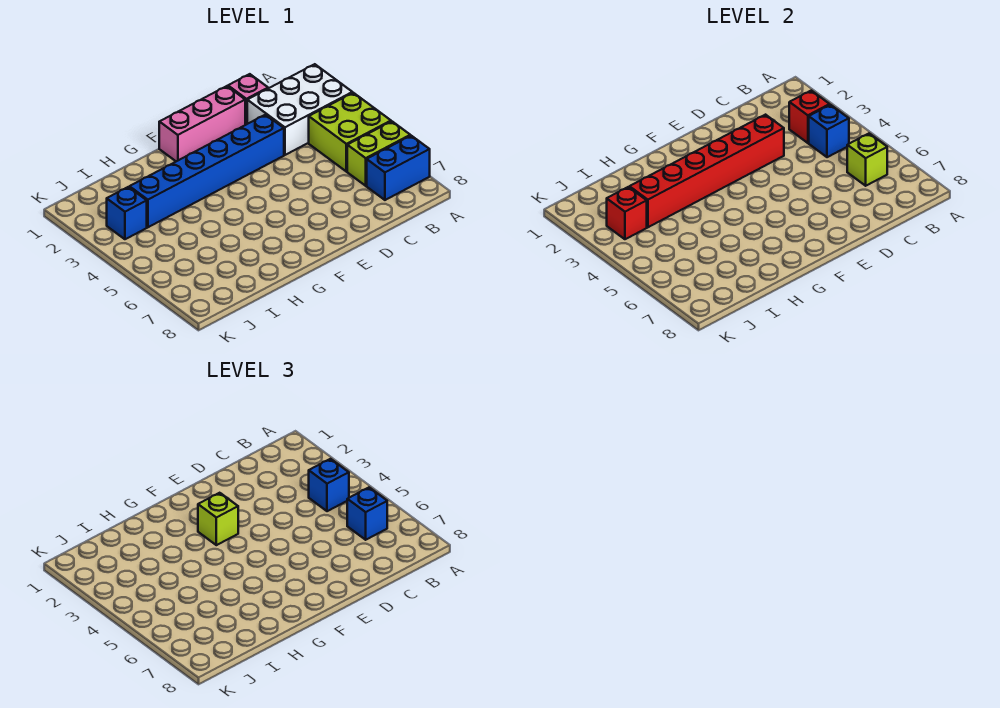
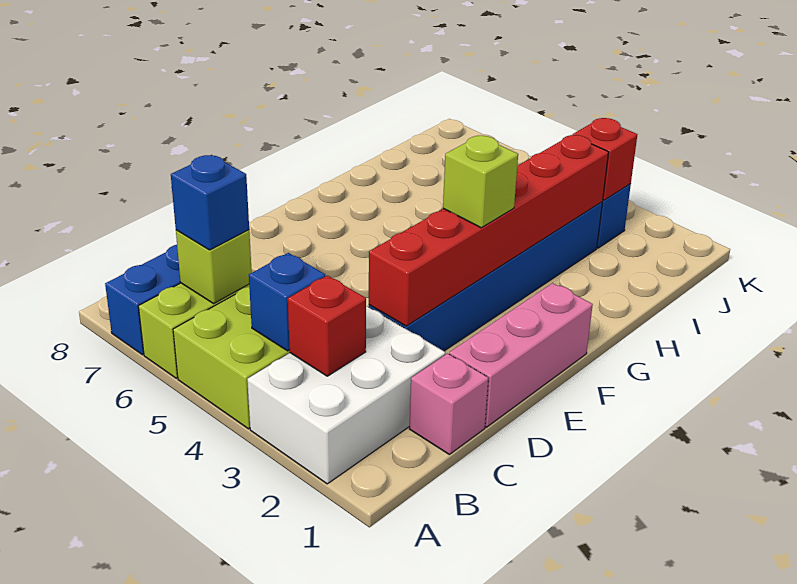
blue 1x1 brick [309,459,349,511] -> none

